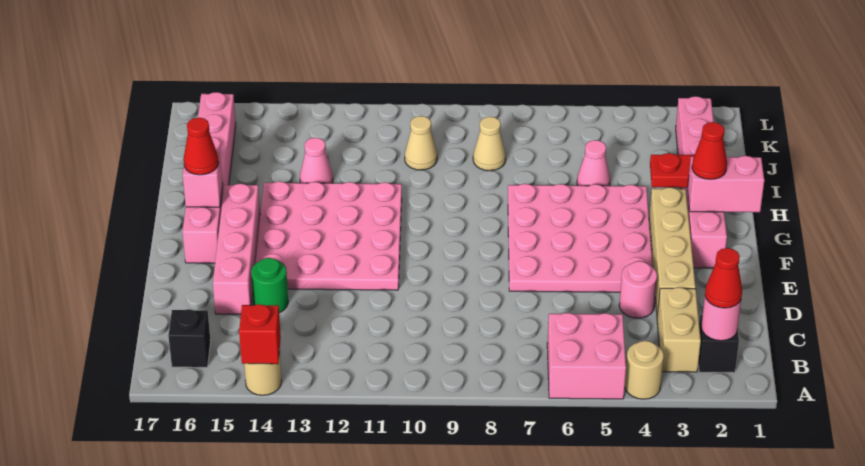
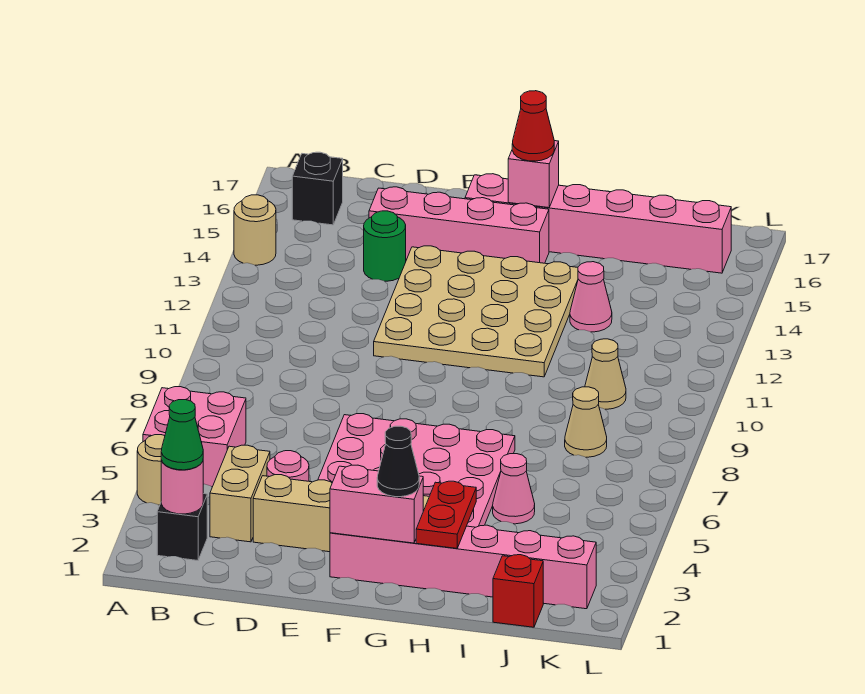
red 1x1 brick [239,304,281,364] -> red 1x1 brick moved to [493,555,543,627]
red 1x1 cone [705,248,742,308] -> green 1x1 cone [161,400,203,470]
tan 1x2 brick [657,287,701,372] -> tan 1x2 brick turned to [210,445,270,542]
pink 4x4 plate [256,181,402,290] -> tan 4x4 plate [374,246,578,377]
pink 1x2 brick [688,156,764,212] -> pink 1x2 brick turned to [330,465,423,543]
red 1x1 cone [692,122,727,179] -> black 1x1 cone [377,426,419,497]

